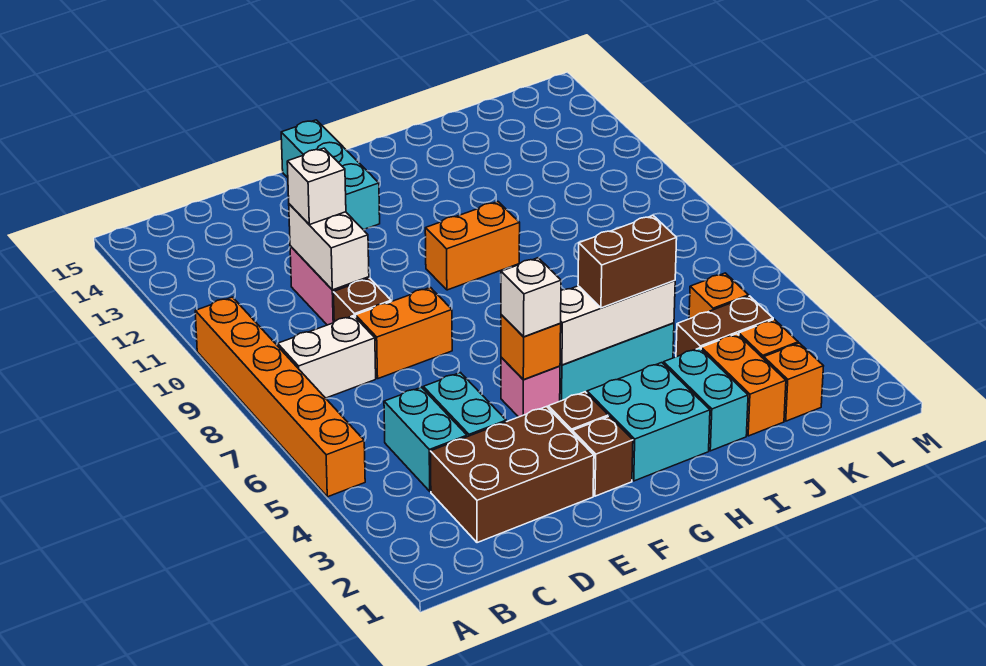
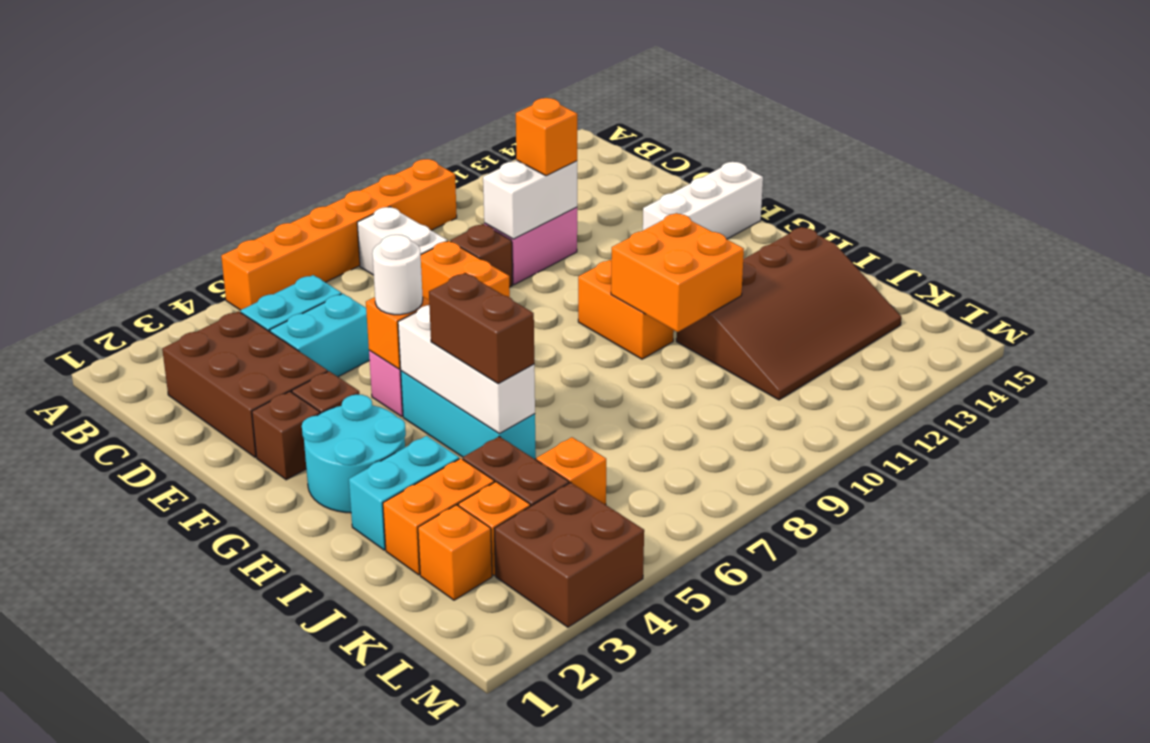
white 1x1 brick [287,148,346,225] -> orange 1x1 brick [516,98,577,176]
white 1x1 brick [501,258,561,337] -> white 1x1 round brick [372,235,423,315]
cyan 1x3 brick [281,120,380,230] -> white 1x3 brick [643,162,763,239]
cyan 2x2 brick [587,363,710,481] -> cyan 2x2 round brick [302,395,406,513]
none -> orange 2x2 brick [611,213,744,332]
none -> brown 3x4 slope [676,227,901,400]
none -> brown 2x2 brick [494,482,644,627]

